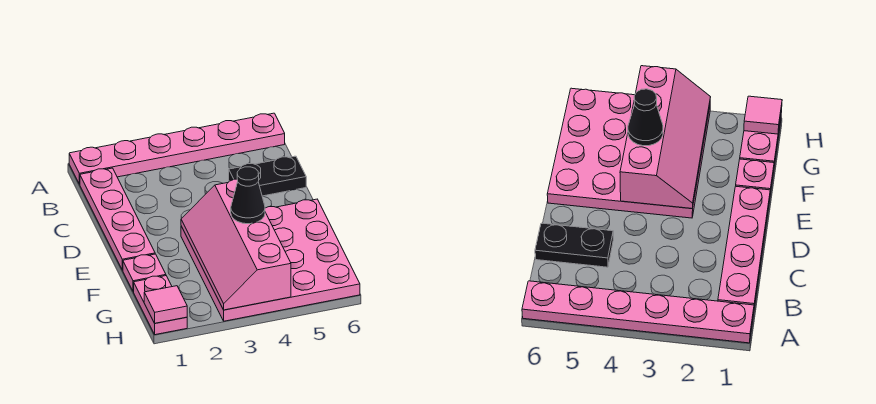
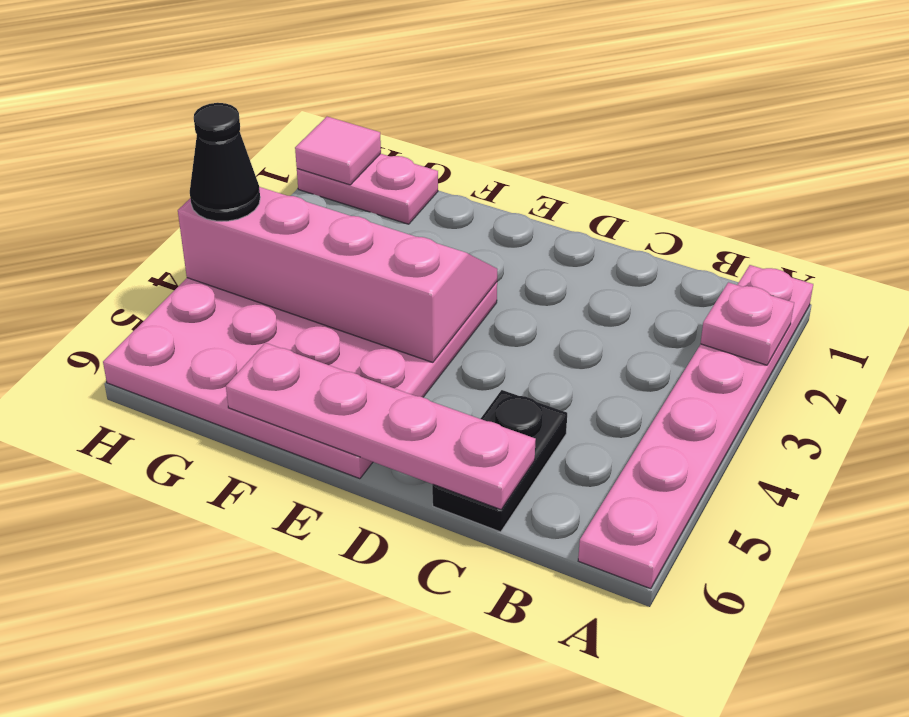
pink 1x4 plate [80,168,155,270] -> pink 1x4 plate moved to [226,343,536,509]
pink 1x1 plate [123,254,166,292] -> pink 1x1 plate moved to [701,282,794,365]
black 1x1 cone [231,167,265,224] -> black 1x1 cone moved to [190,103,260,221]

